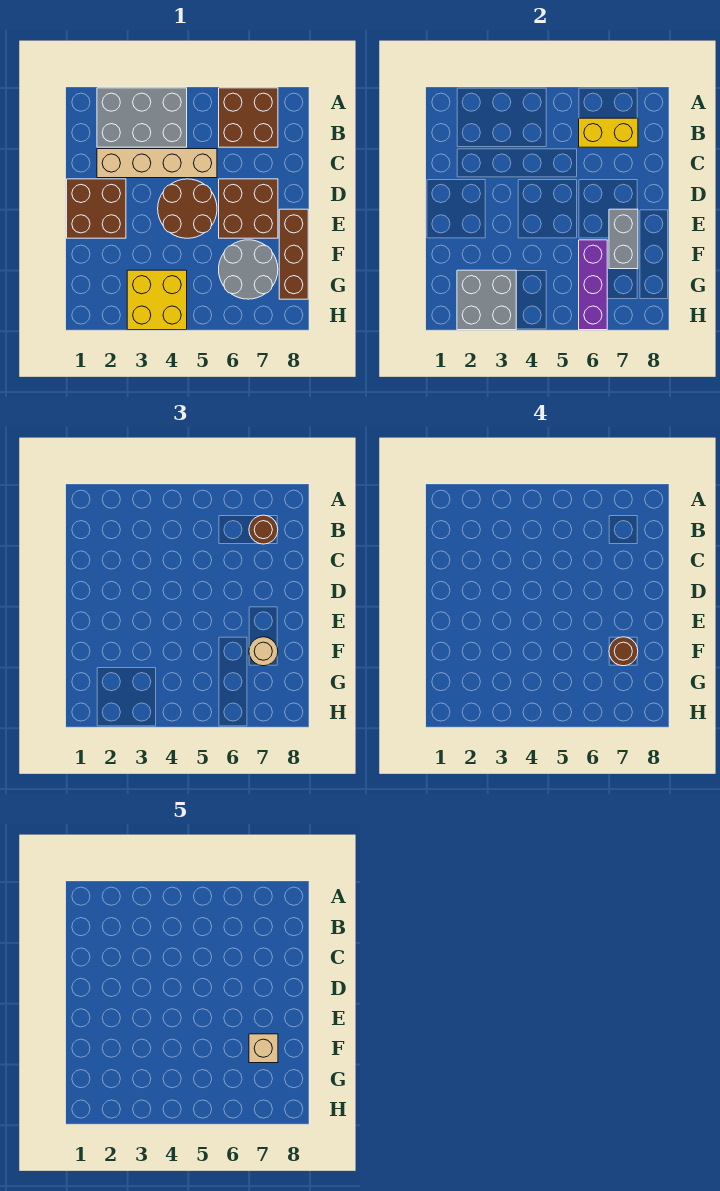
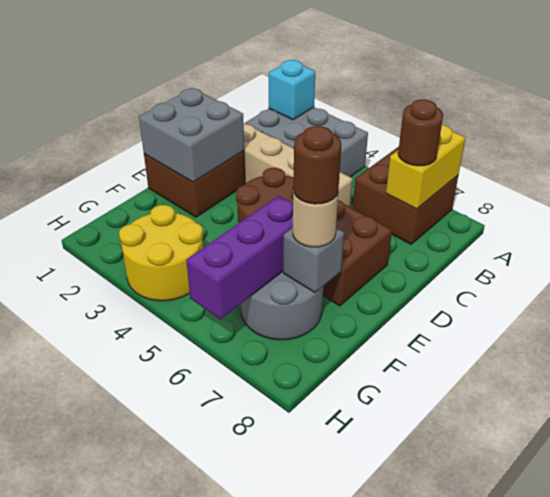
none -> cyan 1x1 brick [269,60,315,120]
yellow 1x2 brick [579,118,638,147] -> yellow 1x2 brick turned to [386,125,466,209]
grey 1x2 brick [609,209,638,269] -> grey 1x1 brick [283,228,344,293]
brown 1x3 brick [279,209,308,299] -> none
tan 1x1 brick [249,1034,278,1063] -> none
grey 2x2 brick [457,270,516,330] -> grey 2x2 brick moved to [139,88,244,182]
yellow 2x2 brick [127,270,187,330] -> yellow 2x2 round brick [119,205,203,301]

